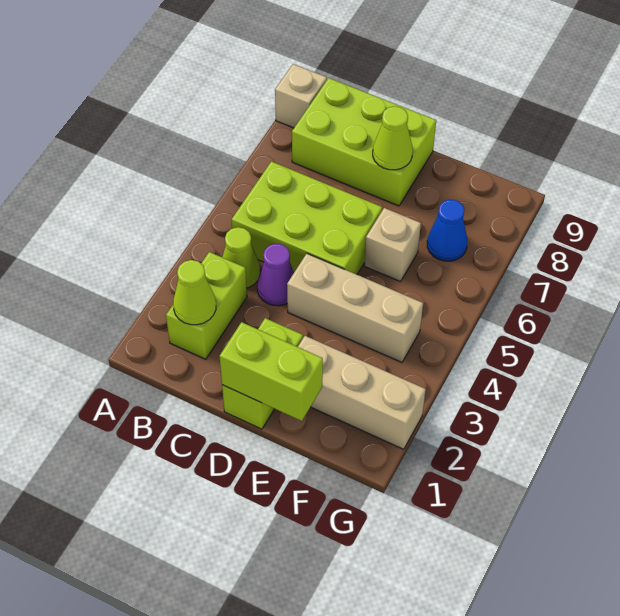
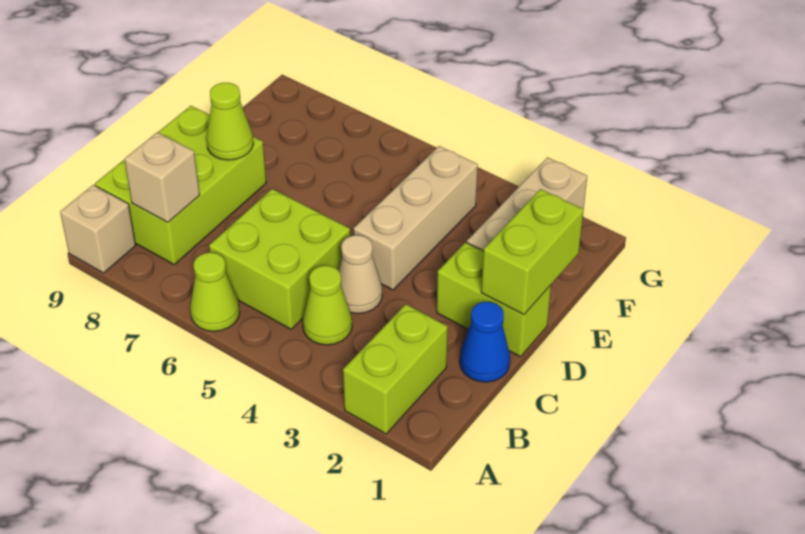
lime 1x2 brick [166,252,247,359] -> lime 1x2 brick turned to [343,304,448,434]
lime 1x1 cone [173,260,216,325] -> lime 1x1 cone moved to [190,252,240,331]
lime 2x3 brick [231,161,382,274] -> lime 2x2 brick [209,189,350,329]
purple 1x1 cone [257,244,294,306] -> tan 1x1 cone [339,235,382,313]
tan 1x1 brick [364,208,421,282] -> tan 1x1 brick moved to [124,132,200,222]
blue 1x1 cone [427,200,467,261] -> blue 1x1 cone moved to [460,302,510,382]

